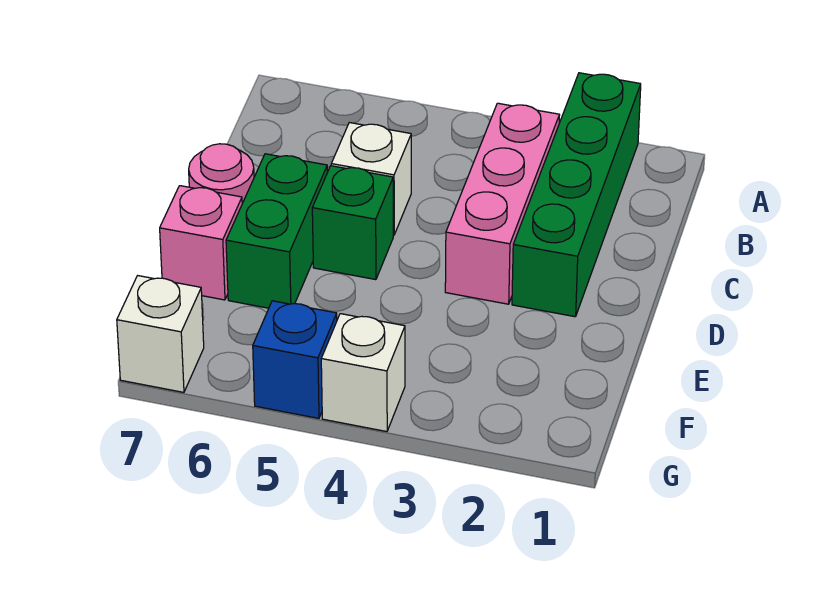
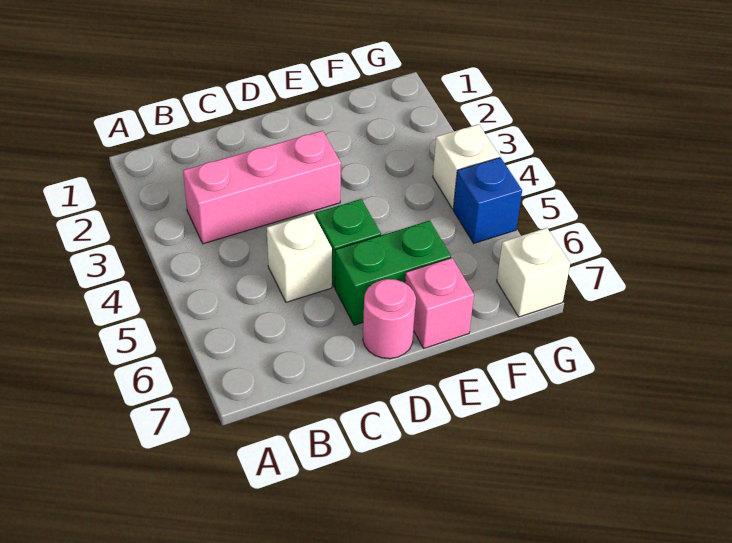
green 1x4 brick [512,73,641,317] -> none

